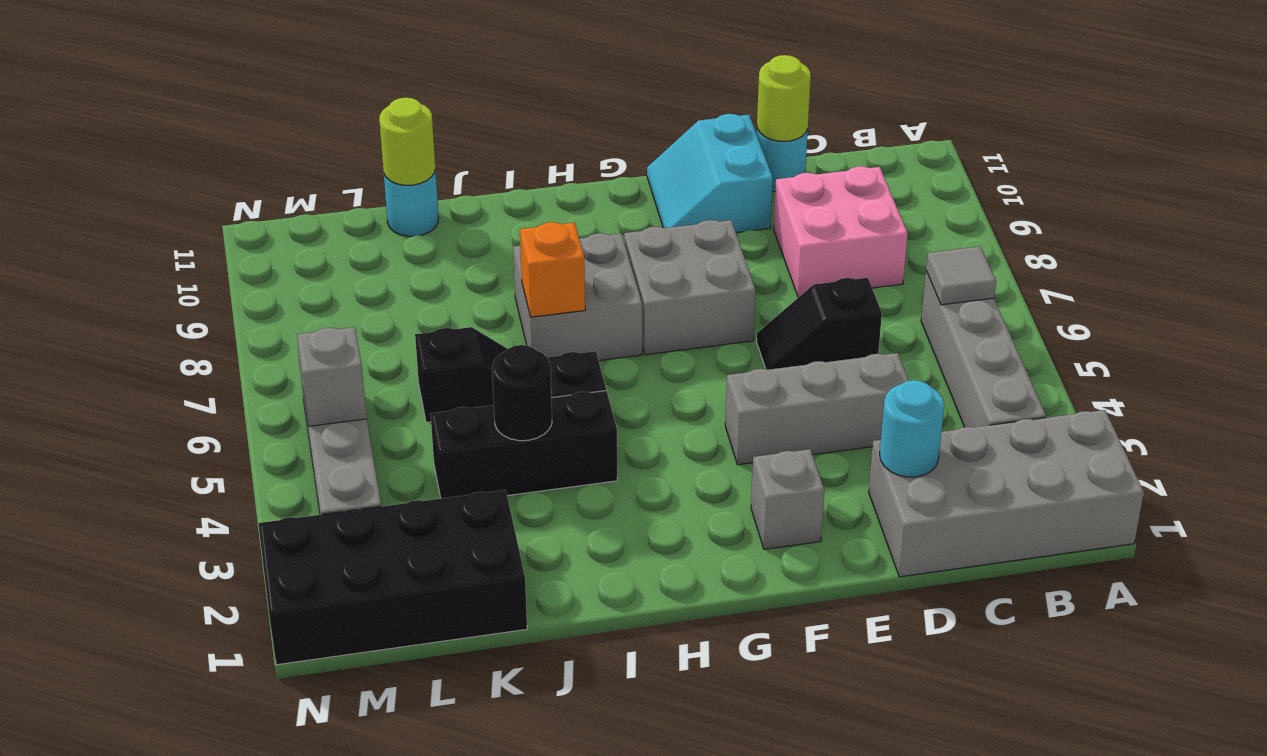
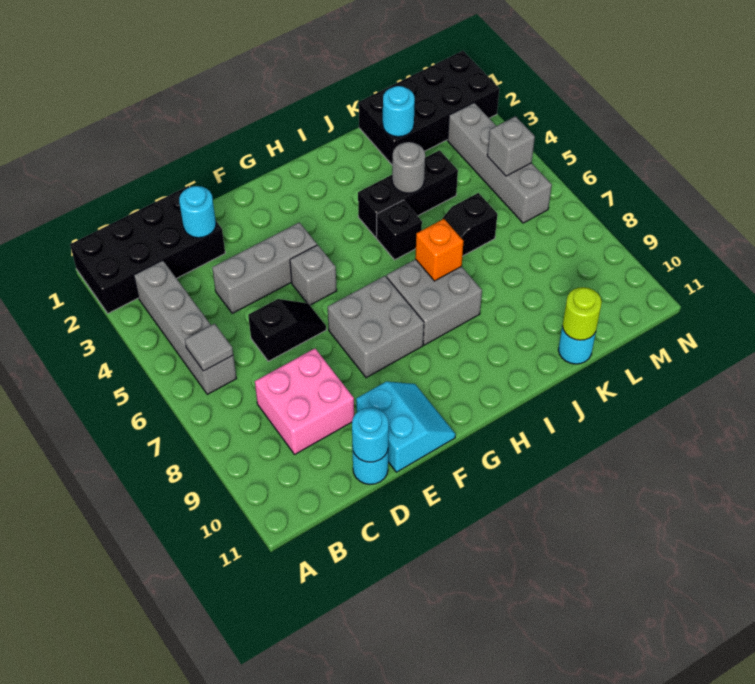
grey 2x4 brick [869,410,1144,577] -> black 2x4 brick [70,186,225,313]
lime 1x1 round brick [757,55,811,141] -> cyan 1x1 round brick [352,408,389,462]
grey 1x1 brick [751,449,824,549] -> grey 1x1 brick moved to [290,245,337,305]
black 1x1 round brick [492,345,552,441] -> grey 1x1 round brick [392,142,425,193]
none -> cyan 1x1 round brick [383,86,415,137]

